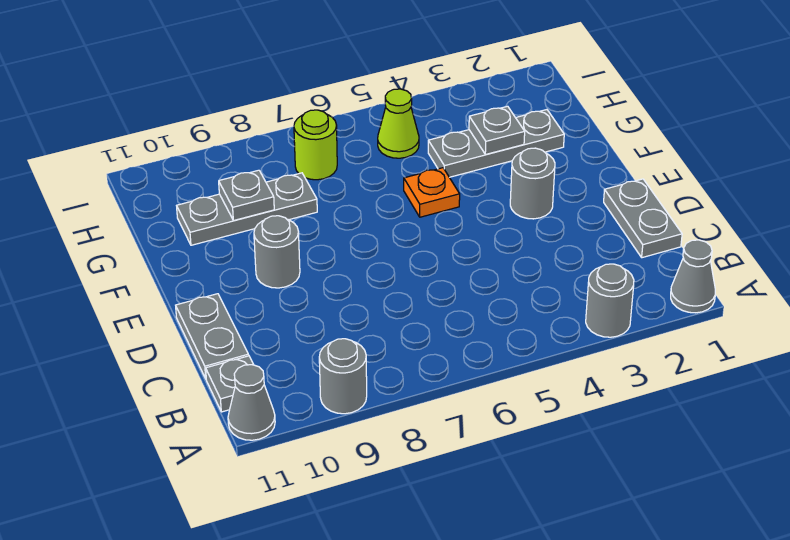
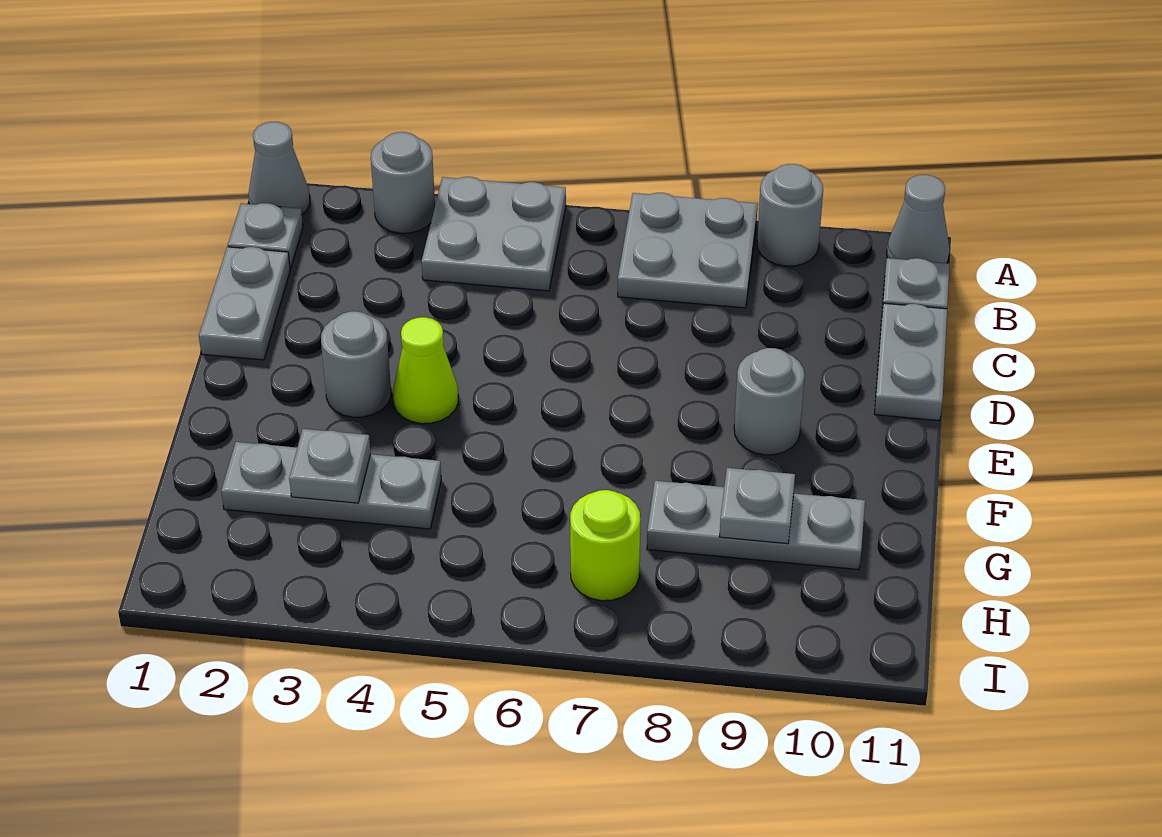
none -> grey 2x2 plate [422,177,566,291]
none -> grey 2x2 plate [618,193,758,308]
none -> grey 1x1 plate [228,203,303,269]
orange 1x1 plate [404,168,460,217] -> none
lime 1x1 cone [378,89,419,158] -> lime 1x1 cone moved to [393,317,458,424]

